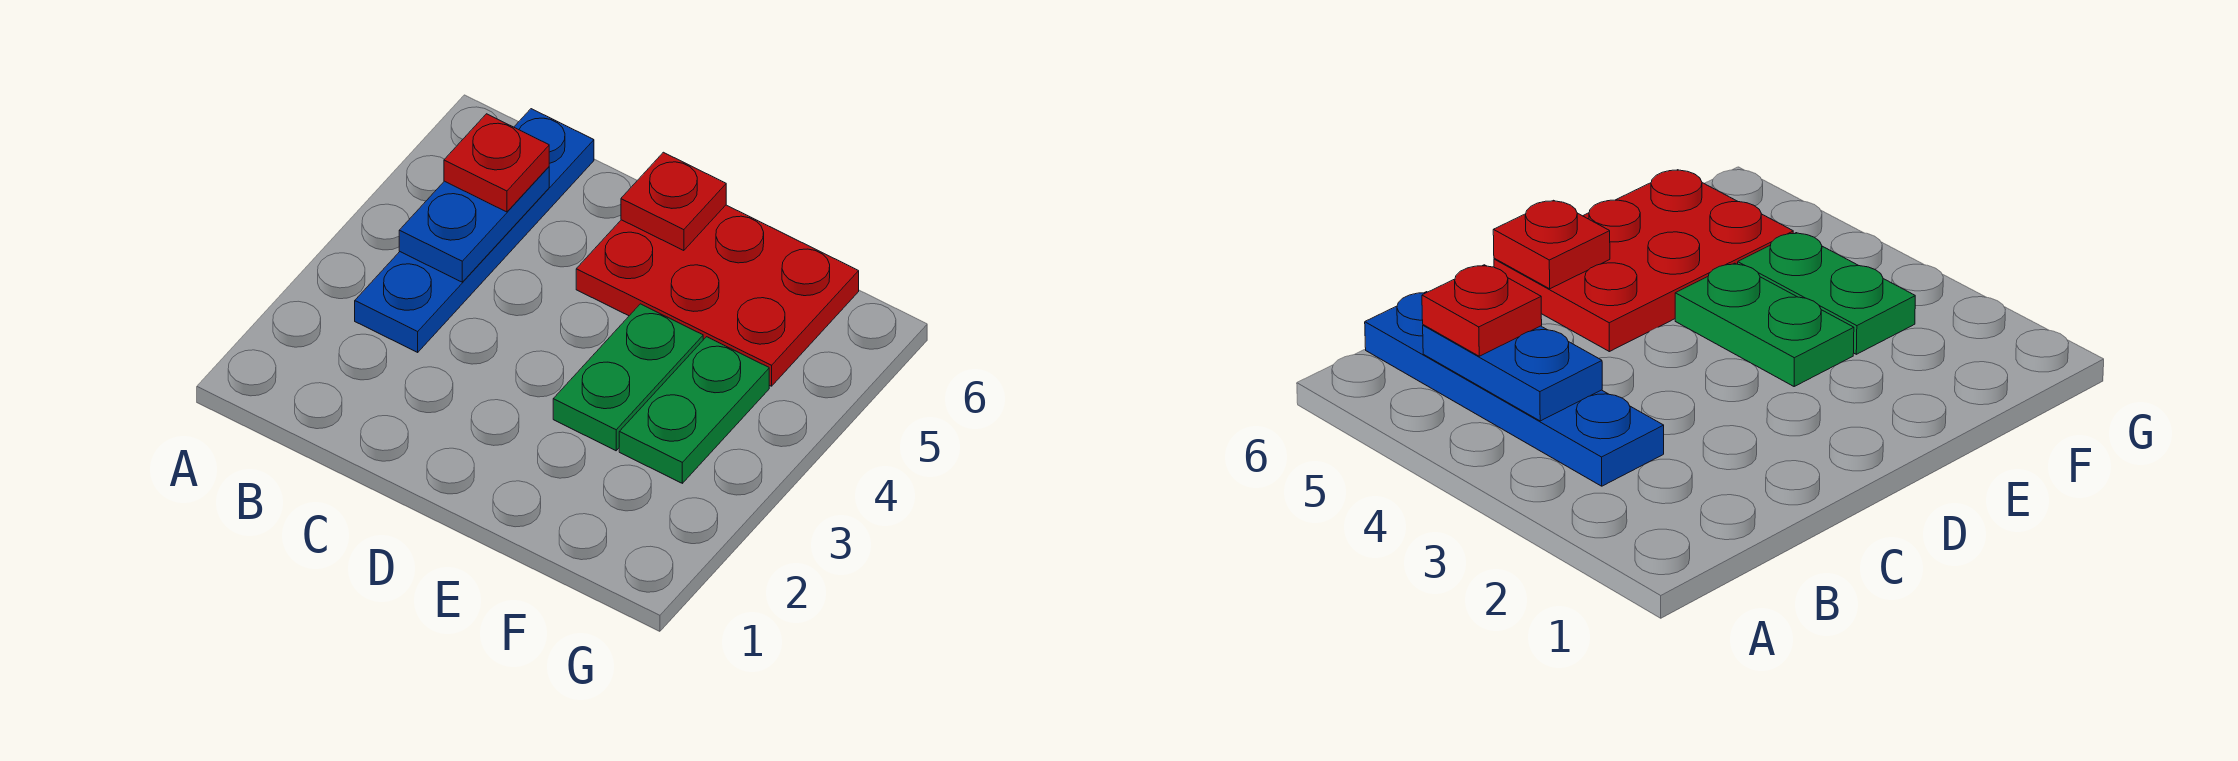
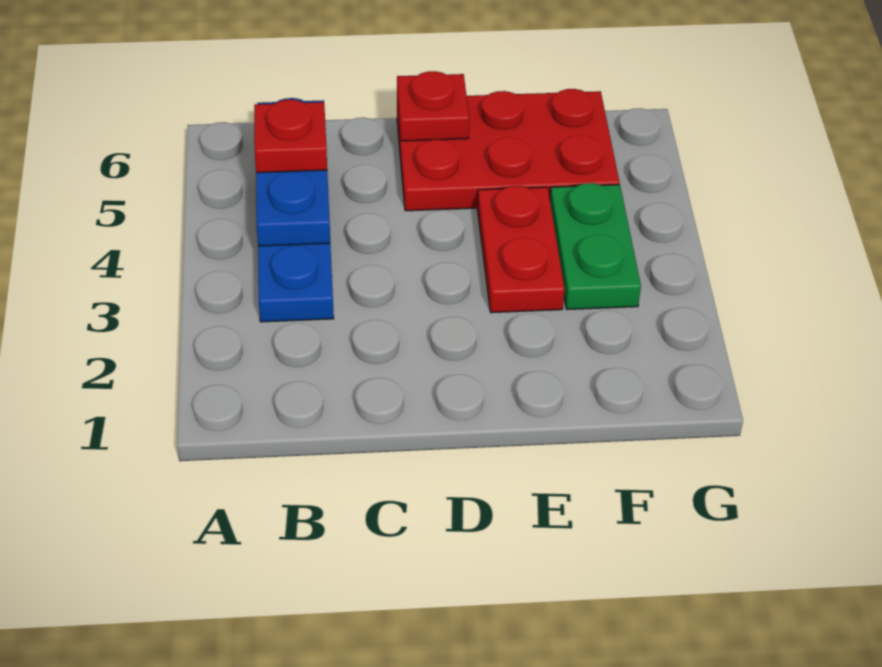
green 1x2 plate [553,304,703,451] -> red 1x2 plate [477,186,565,313]

